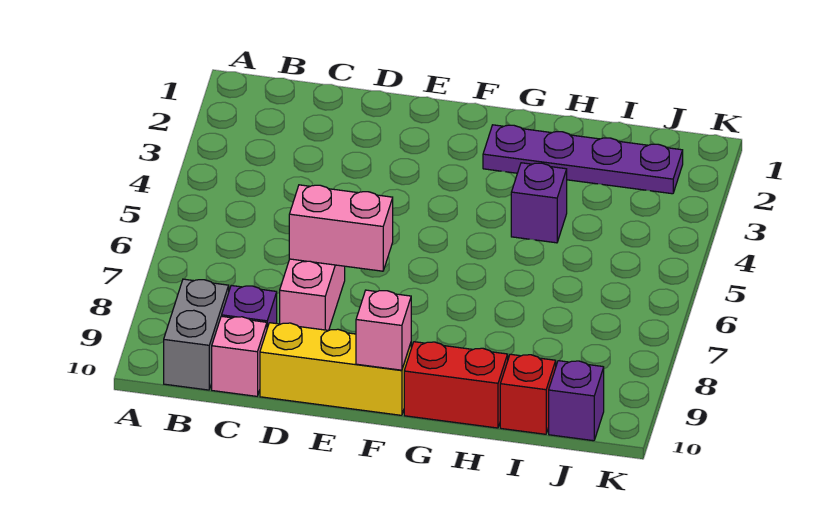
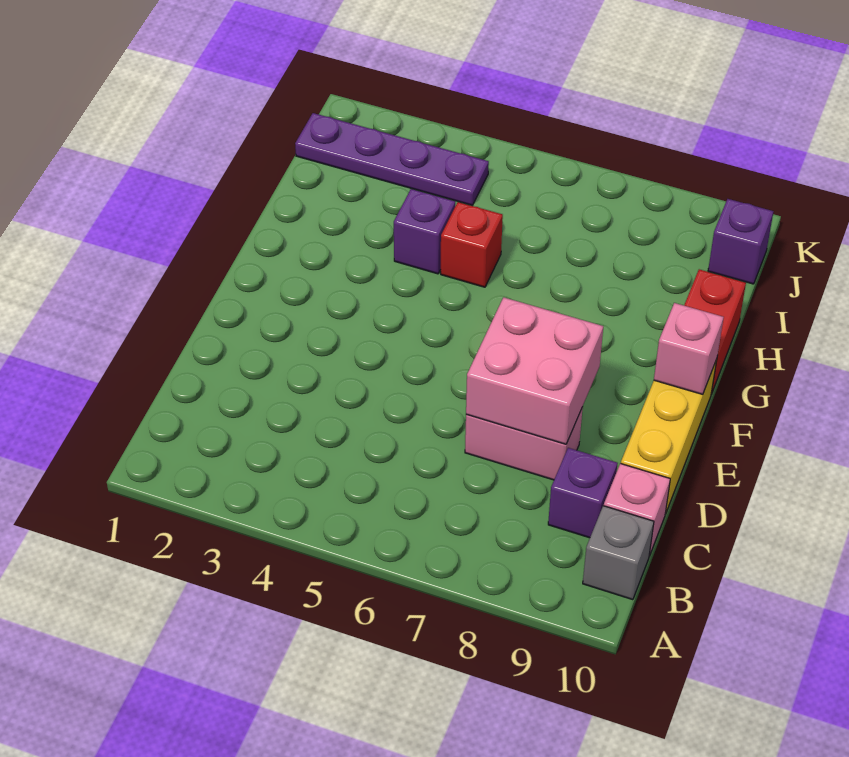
grey 1x2 brick [164,279,229,390] -> grey 1x1 brick [583,506,654,600]
pink 1x2 brick [289,185,393,271] -> pink 2x2 brick [466,297,603,444]
purple 1x4 plate [483,125,683,194] -> purple 1x4 plate turned to [295,113,489,205]
red 1x1 brick [500,354,556,434] -> red 1x1 brick moved to [441,202,503,287]

